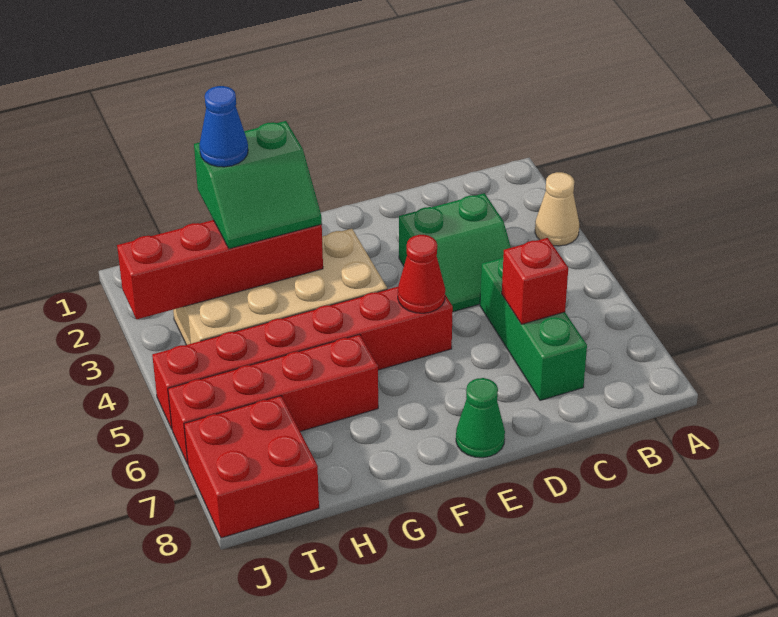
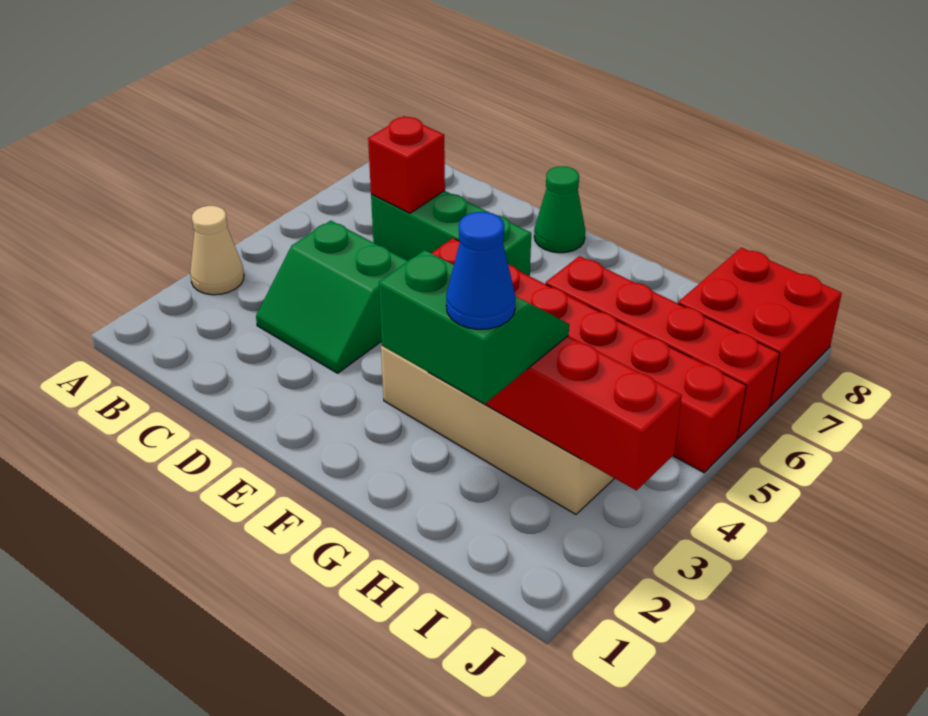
green 2x2 slope [399,193,511,312] -> green 2x2 slope turned to [256,221,408,373]
green 1x3 brick [480,257,587,400] -> green 1x3 brick turned to [371,191,531,276]
red 1x1 cone [398,235,445,313] -> none

